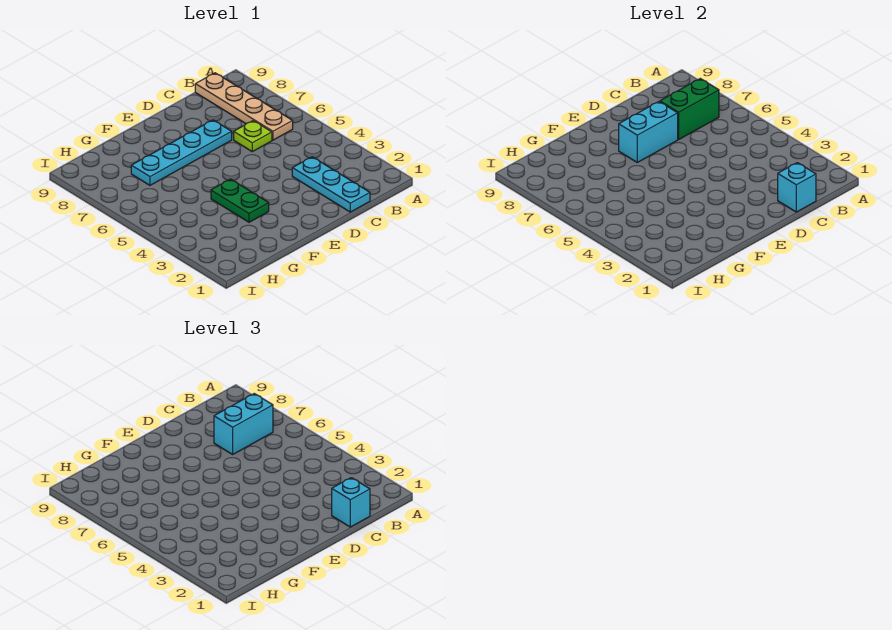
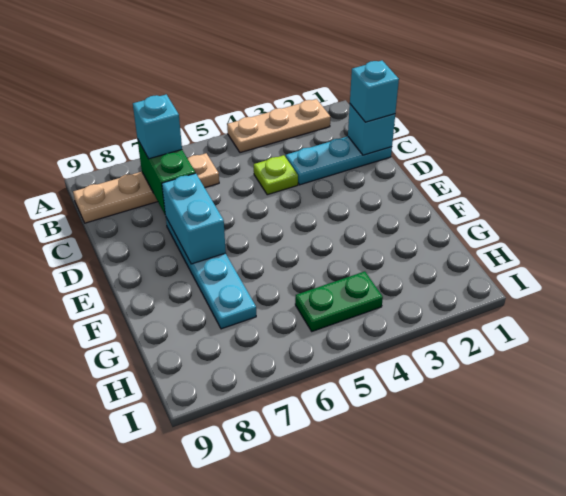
none -> tan 1x3 plate [227,99,330,153]
cyan 1x2 brick [214,394,273,454] -> cyan 1x1 brick [133,94,182,159]
lime 1x1 plate [234,121,272,152] -> lime 1x1 plate moved to [254,155,298,195]
green 1x2 plate [211,179,269,222] -> green 1x2 plate moved to [295,271,383,331]

